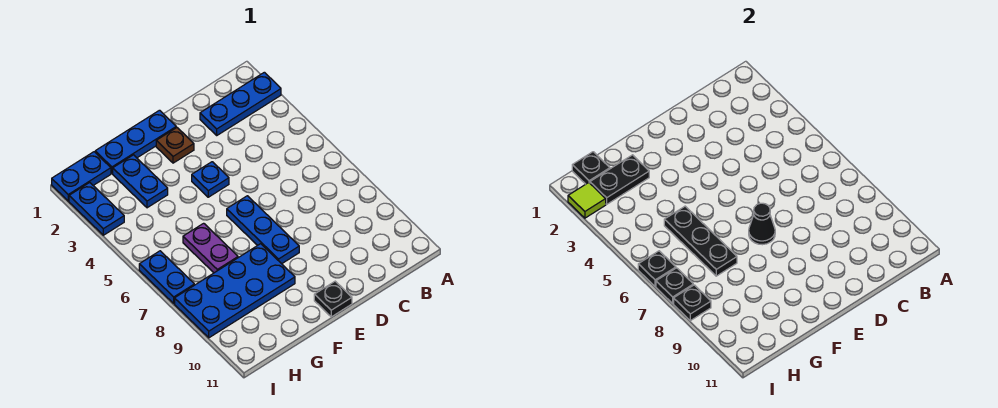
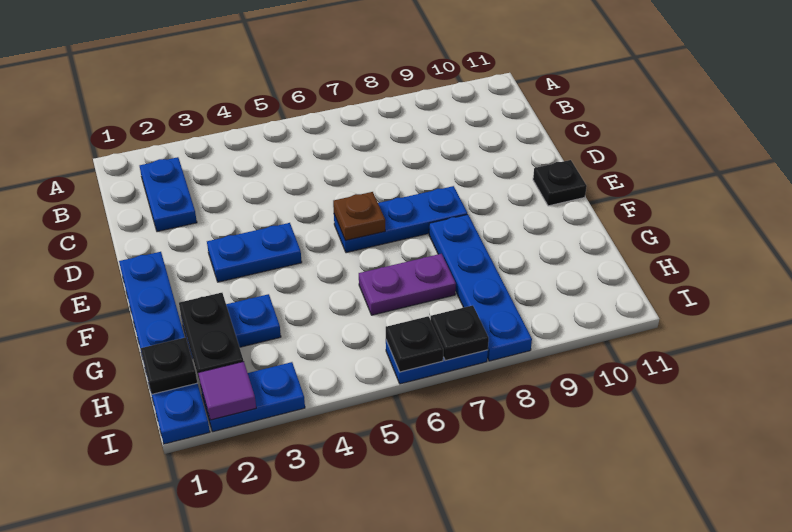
blue 1x3 plate [200,72,281,135] -> blue 1x2 plate [140,157,197,232]
brown 1x1 plate [156,128,194,163] -> brown 1x1 plate moved to [333,192,385,241]
blue 1x1 plate [192,162,229,197] -> blue 1x2 plate [207,223,302,282]
black 1x1 cone [749,203,775,245] -> none
blue 2x4 plate [175,244,295,338] -> blue 1x4 plate [429,214,532,361]
black 1x3 plate [664,206,737,276] -> none
lime 1x1 tile [568,183,606,218] -> purple 1x1 tile [198,362,256,420]
black 1x1 plate [674,285,711,321] -> none

